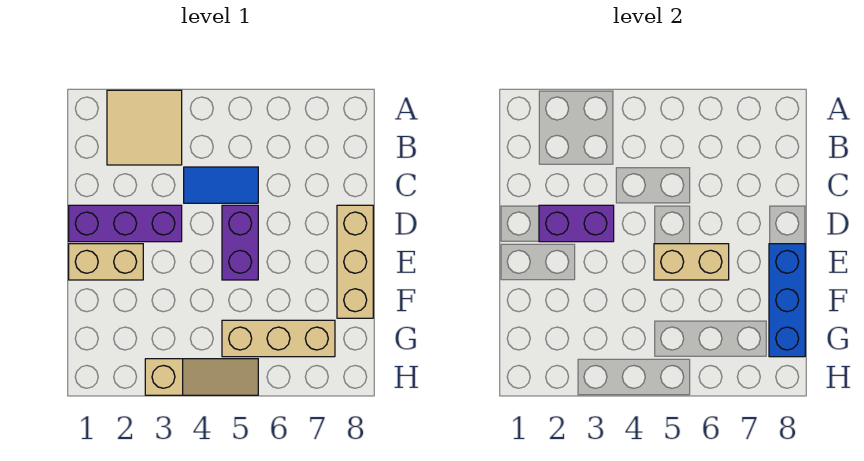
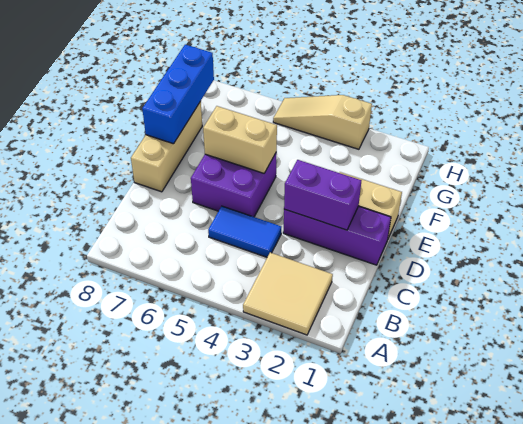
purple 1x2 brick [222,205,258,280] -> purple 2x2 brick [191,152,277,217]
tan 1x3 brick [222,320,335,357] -> none

